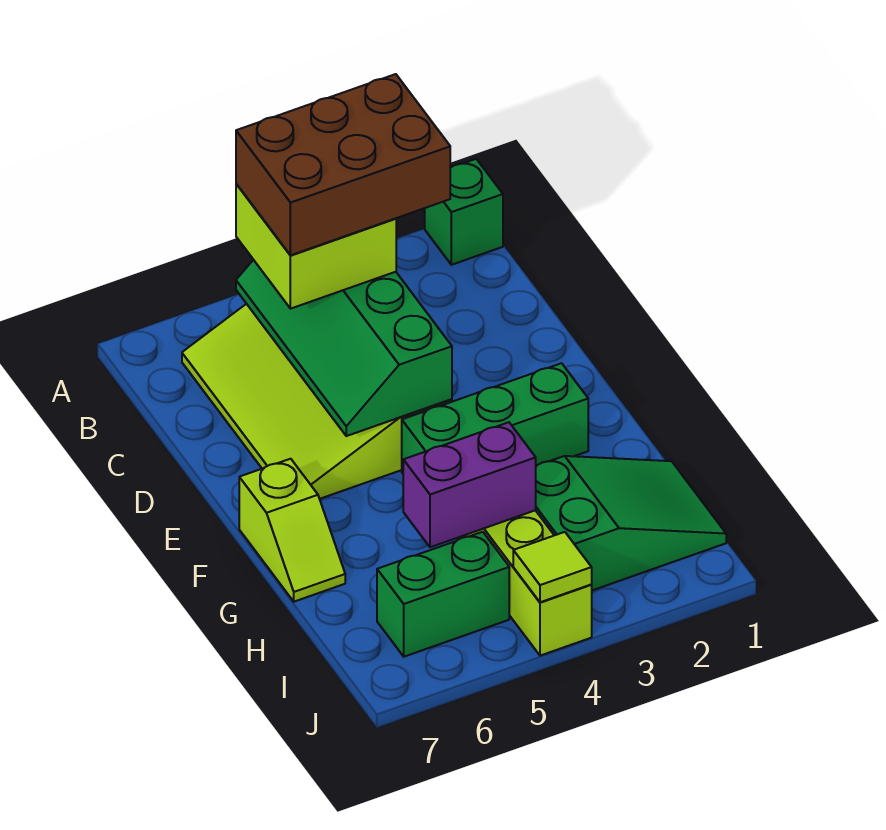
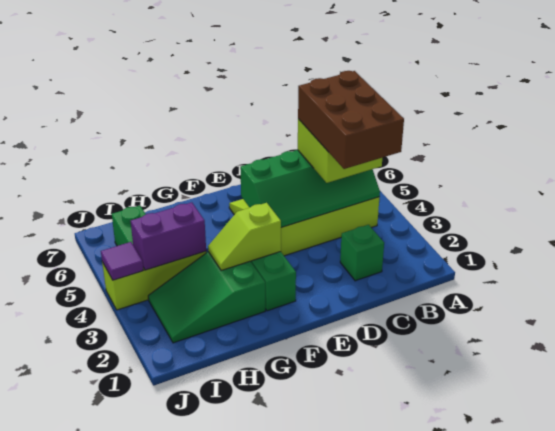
green 1x1 brick [425,159,503,265] -> green 1x1 brick moved to [340,225,384,281]
green 2x4 slope [236,260,452,436] -> green 2x4 slope turned to [240,150,380,228]
lime 1x2 slope [239,459,345,602] -> lime 1x2 slope moved to [208,203,281,270]
green 2x3 slope [536,456,726,590] -> green 2x3 slope turned to [148,252,265,343]
purple 1x2 brick [403,422,536,547] -> purple 1x2 brick turned to [131,202,206,270]
lime 1x1 tile [513,532,592,602] -> purple 1x1 tile [101,242,143,280]

